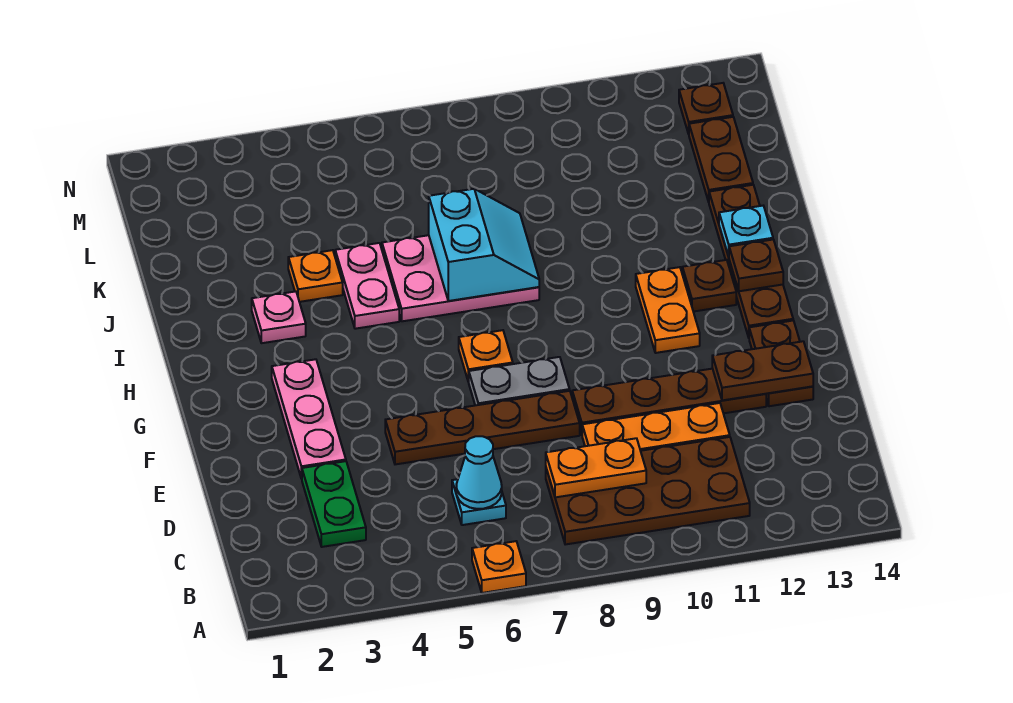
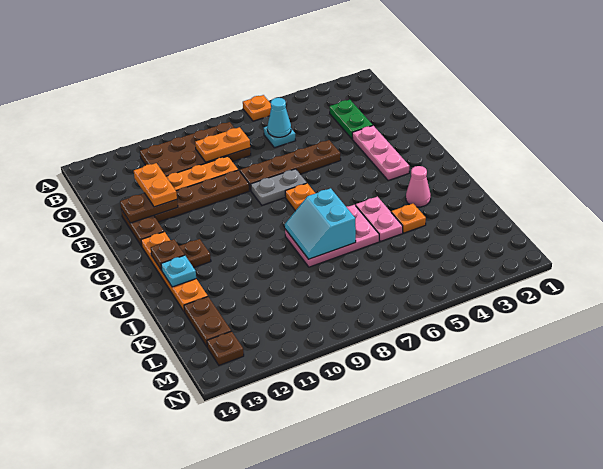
orange 1x2 plate [636,267,700,353] -> orange 1x2 plate moved to [134,163,177,207]
brown 1x4 plate [709,185,793,337] -> orange 1x4 plate [141,232,208,312]
pink 1x1 plate [252,291,306,343] -> pink 1x1 cone [406,166,431,207]

